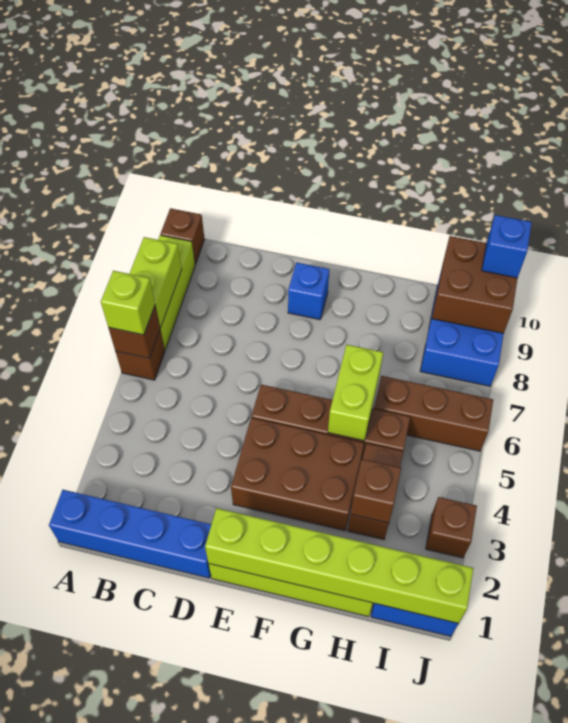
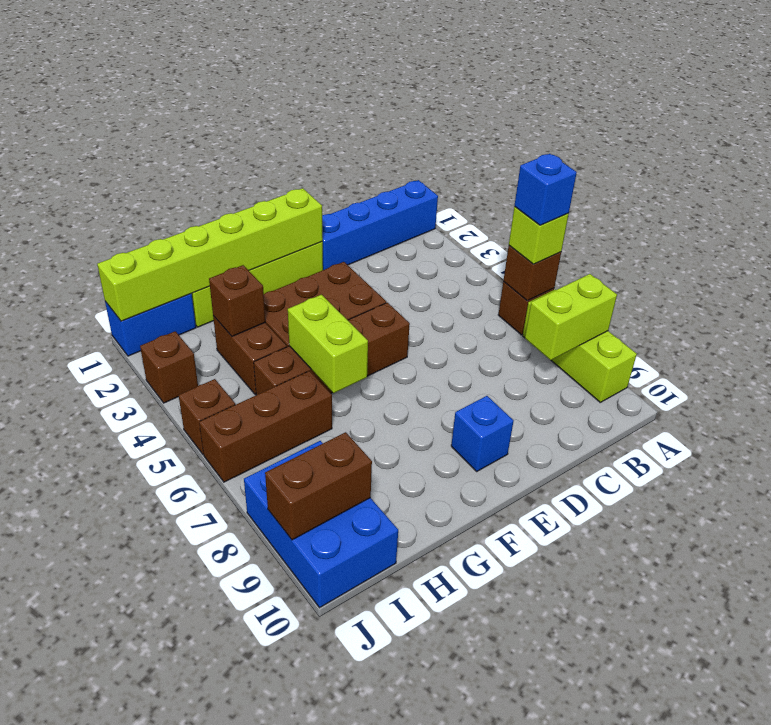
lime 1x2 brick [130,237,182,327] -> lime 1x2 brick turned to [525,274,617,360]
brown 1x1 brick [160,208,205,264] -> brown 1x1 brick moved to [179,379,235,454]
brown 2x2 brick [432,236,518,333] -> brown 1x2 brick [265,432,372,540]
blue 1x1 brick [482,215,532,278] -> blue 1x1 brick moved to [514,154,577,225]

